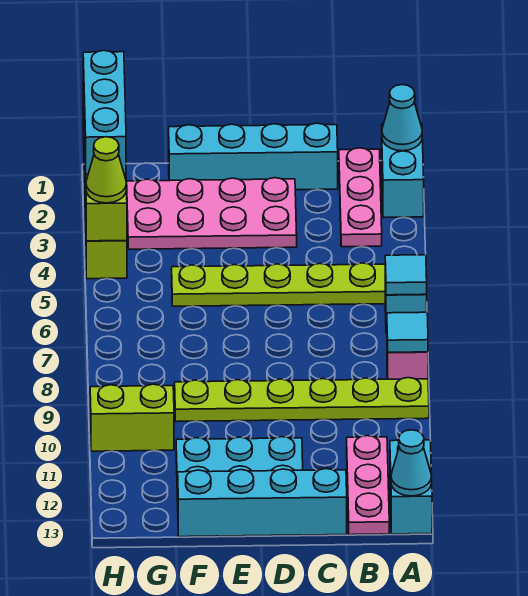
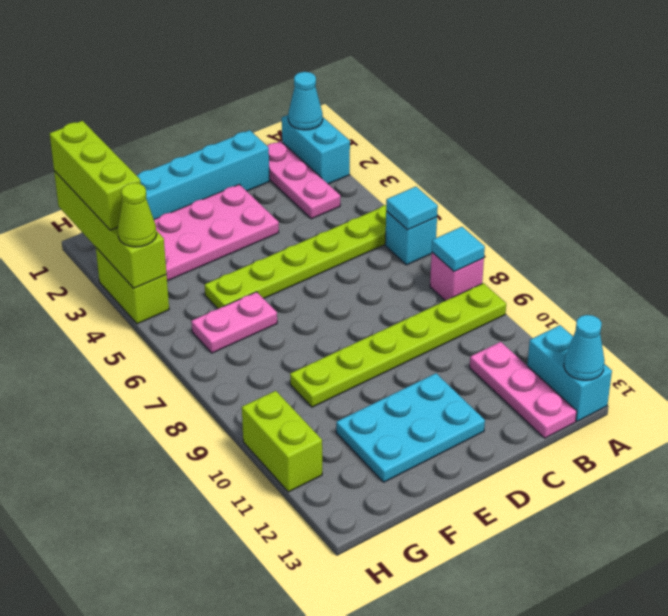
cyan 1x4 brick [177,469,347,537] -> none
none -> pink 1x2 plate [191,292,277,353]
lime 1x2 brick [90,384,174,451] -> lime 1x2 brick turned to [242,391,322,492]
cyan 1x3 brick [83,50,126,175] -> lime 1x3 brick [50,121,141,230]

